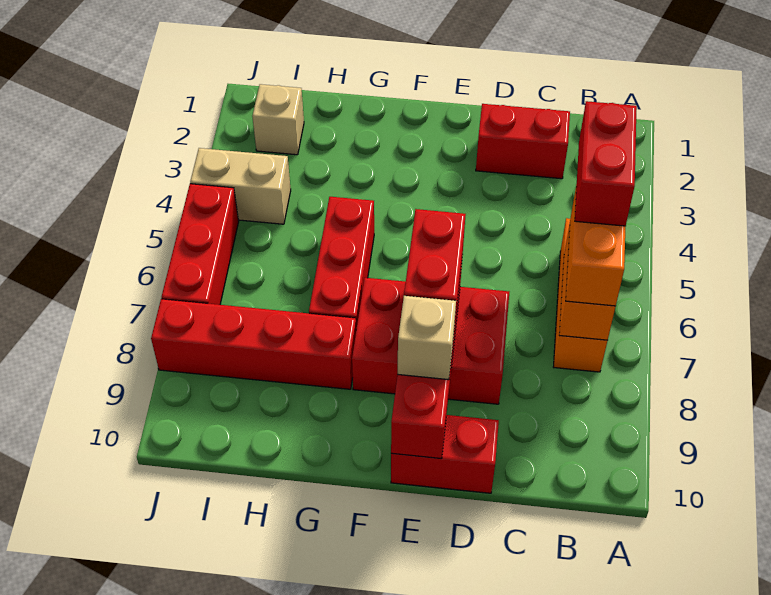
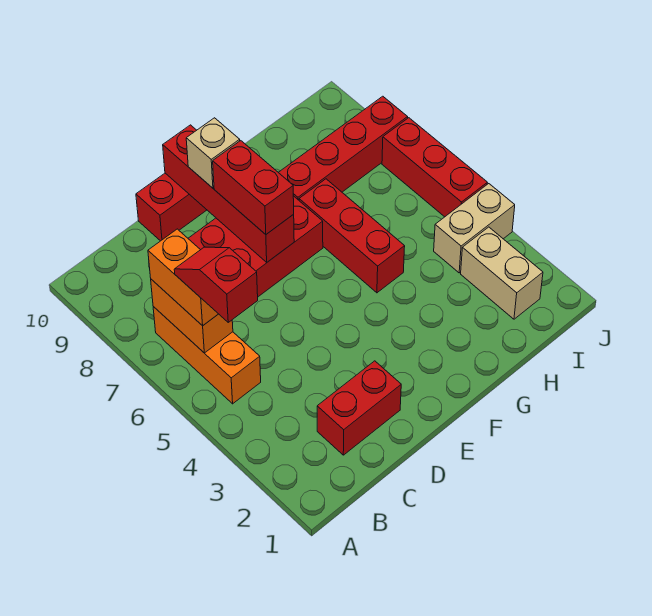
red 1x2 brick [575,101,637,226] -> red 1x2 slope [174,247,258,322]
tan 1x1 brick [252,84,304,155] -> tan 1x2 brick [461,227,543,319]

